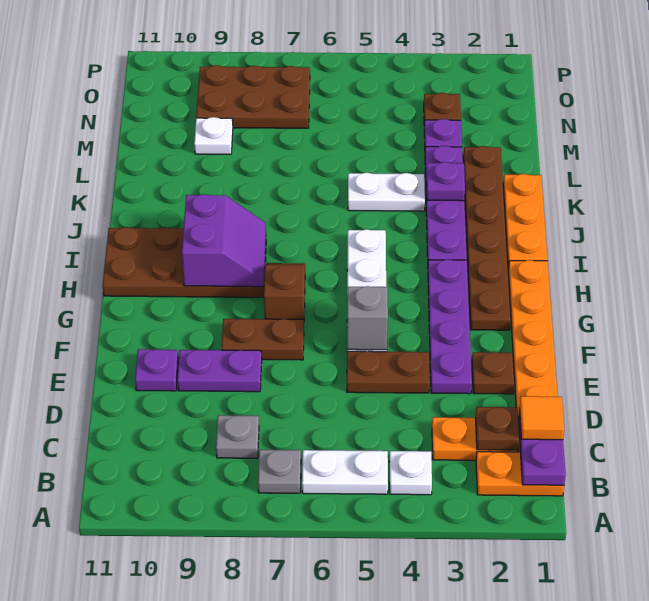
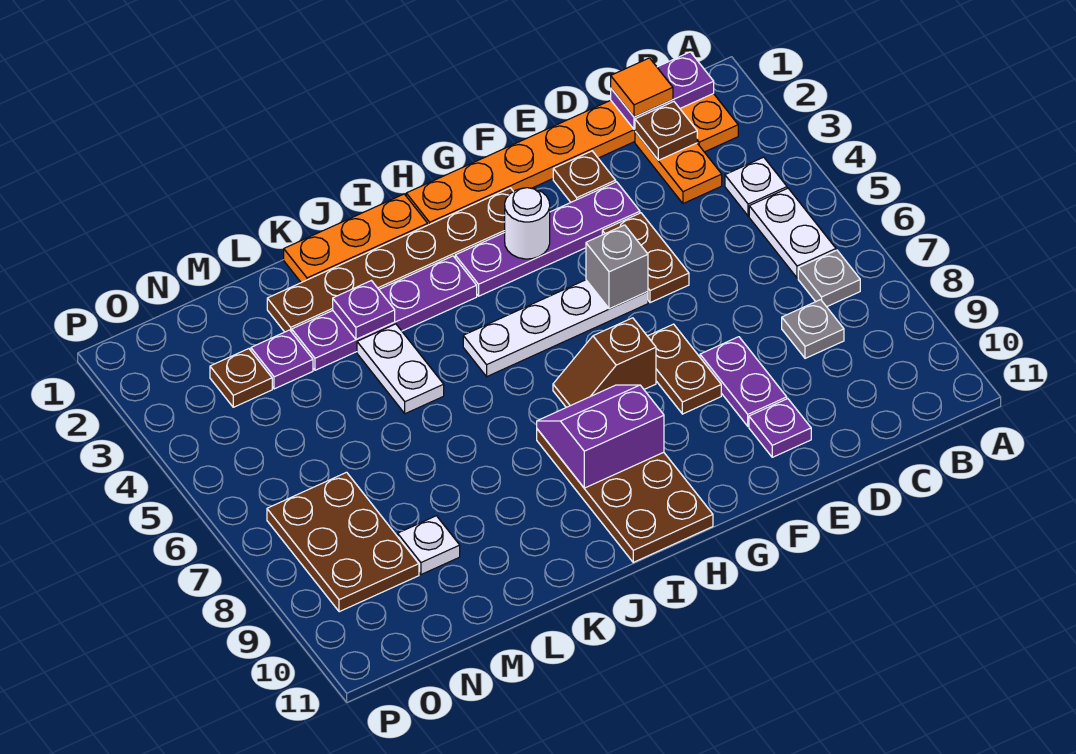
none -> white 1x1 round brick [505,188,550,259]

